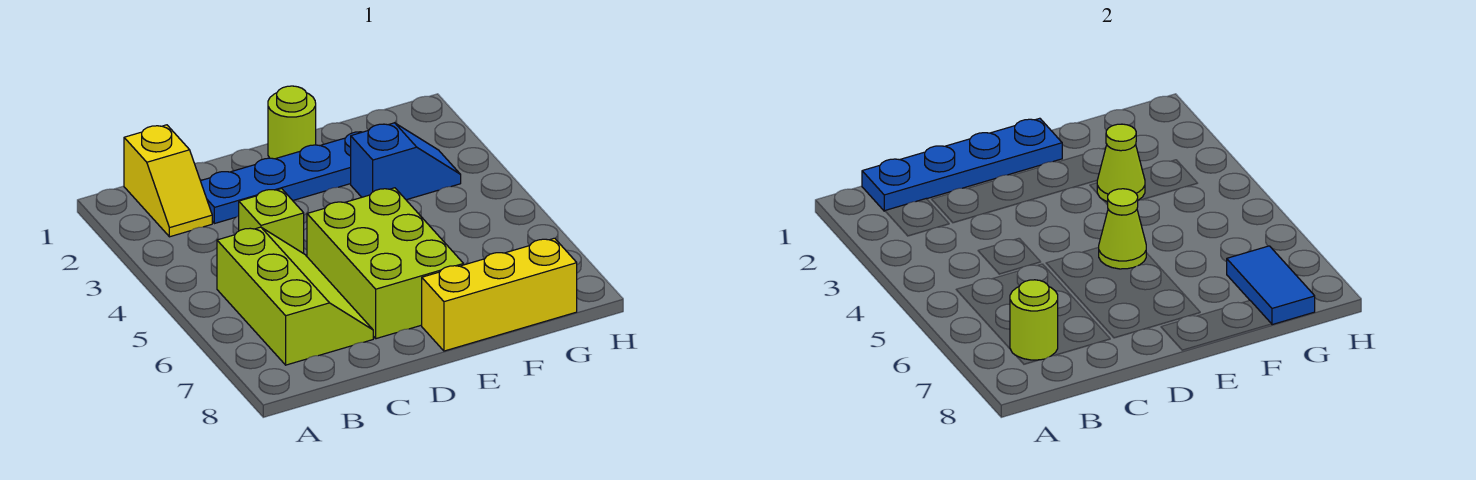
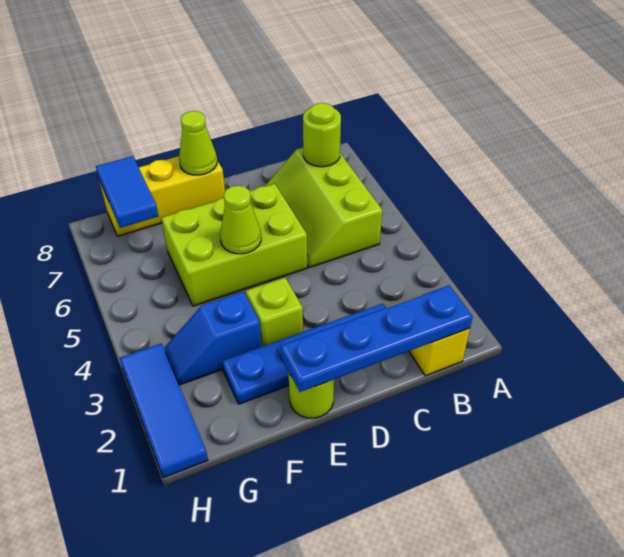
lime 1x1 brick [239,189,304,253] -> lime 1x1 brick moved to [246,278,303,346]
lime 2x3 brick [307,188,464,339] -> lime 2x3 brick turned to [161,184,307,306]
lime 1x1 cone [1097,124,1145,202] -> lime 1x1 cone moved to [179,111,217,175]
none -> blue 1x3 tile [120,344,208,478]

